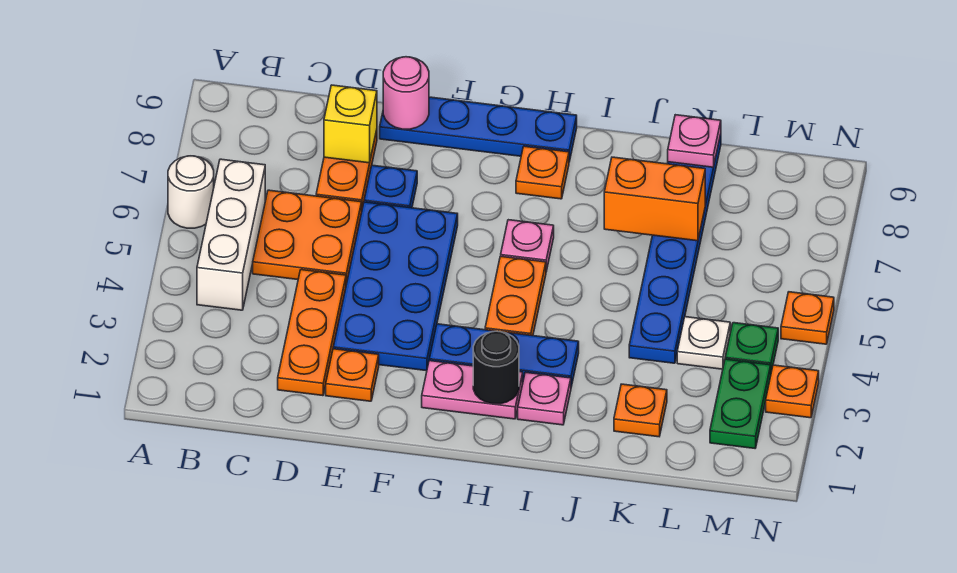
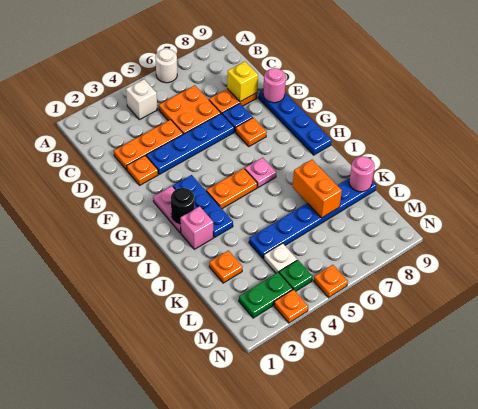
white 1x3 brick [197,159,265,310] -> white 1x1 brick [126,79,157,120]
blue 2x4 plate [333,202,458,371] -> blue 1x4 plate [146,113,234,175]
orange 1x1 plate [516,146,569,199] -> orange 1x1 plate moved to [236,118,267,146]
pink 1x1 plate [518,372,571,425] -> pink 1x1 brick [180,206,213,249]
pink 1x1 plate [668,115,721,167] -> pink 1x1 round brick [349,156,375,192]

